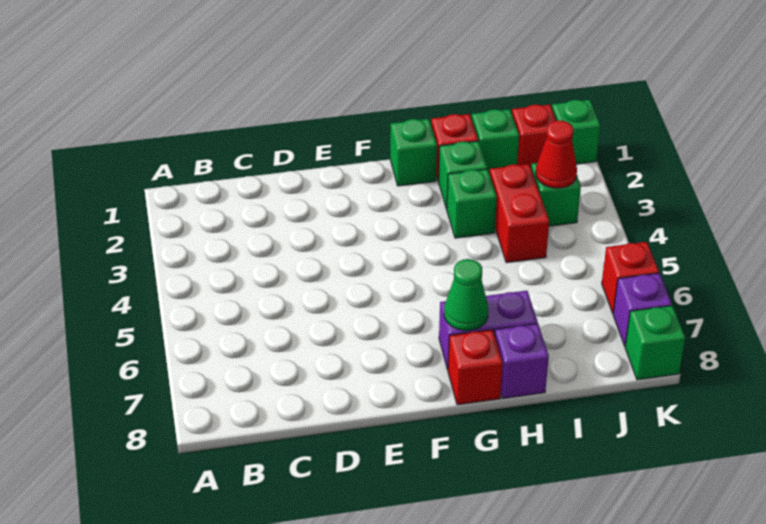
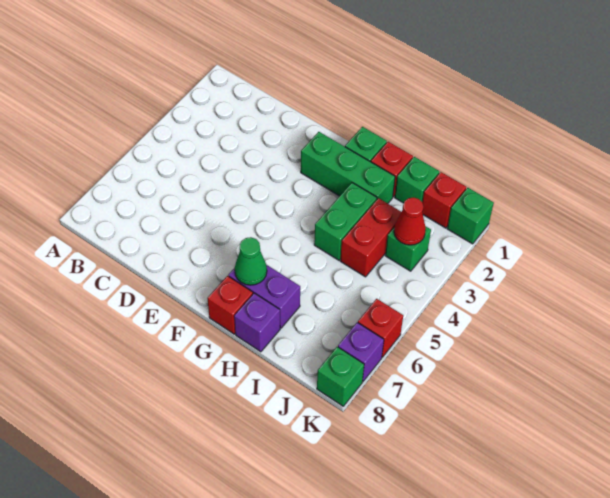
green 1x1 brick [438,141,487,209] -> green 1x3 brick [301,132,395,204]
green 1x1 brick [447,169,497,238] -> green 1x2 brick [314,183,377,260]

